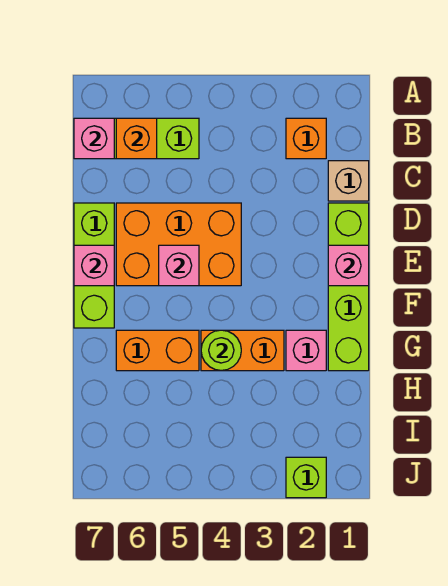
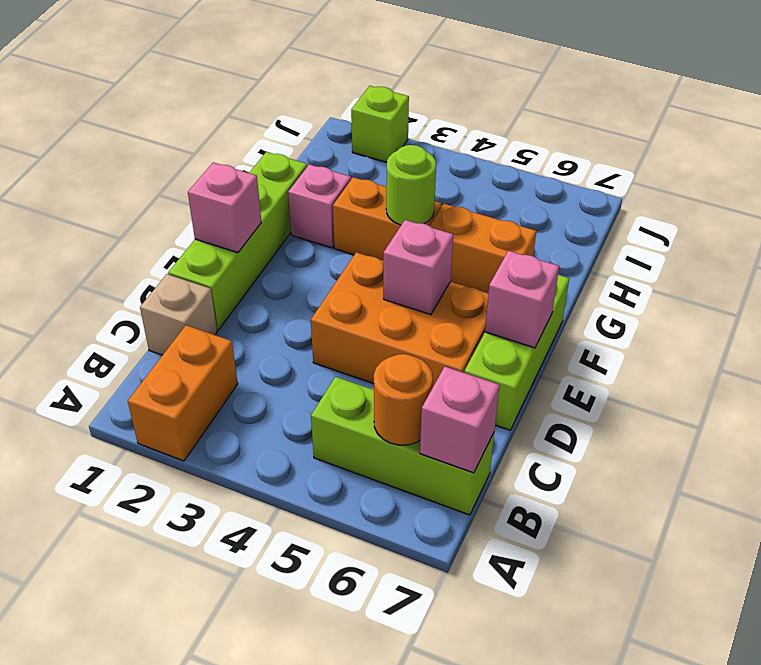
orange 1x1 brick [286,118,326,159] -> orange 1x2 brick [128,325,238,461]
orange 1x1 brick [116,118,157,159] -> orange 1x1 round brick [374,354,433,445]

